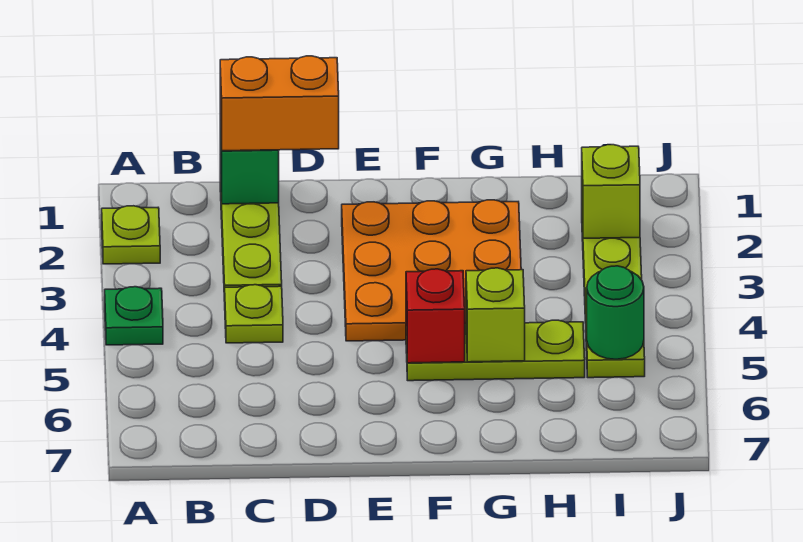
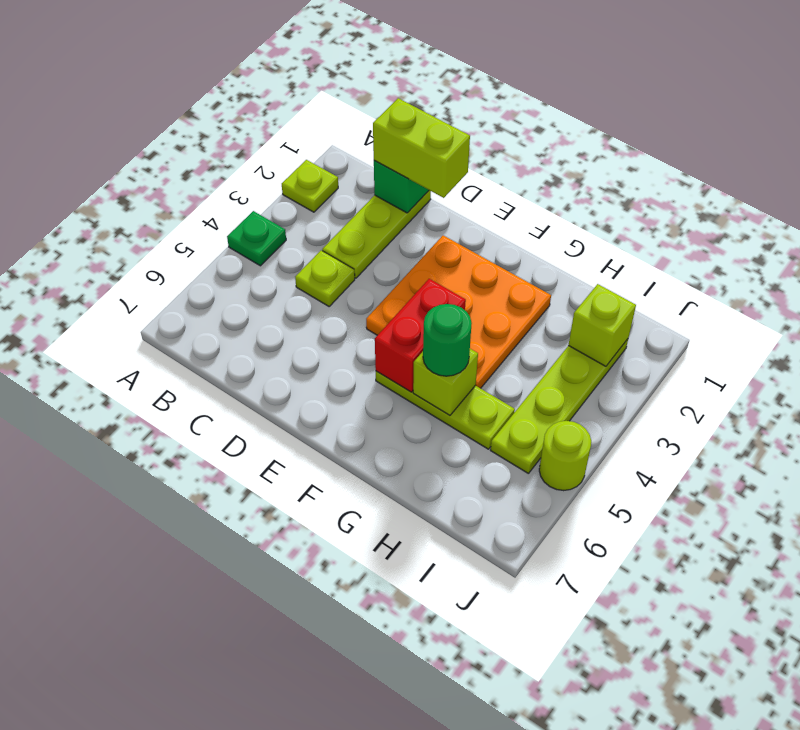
orange 1x2 brick [220,56,339,151] -> lime 1x2 brick [373,98,470,198]
red 1x1 brick [406,269,465,363] -> red 1x2 brick [375,279,466,392]
green 1x1 round brick [587,266,644,359] -> green 1x1 round brick moved to [423,304,472,376]
none -> lime 1x1 round brick [539,421,591,491]

